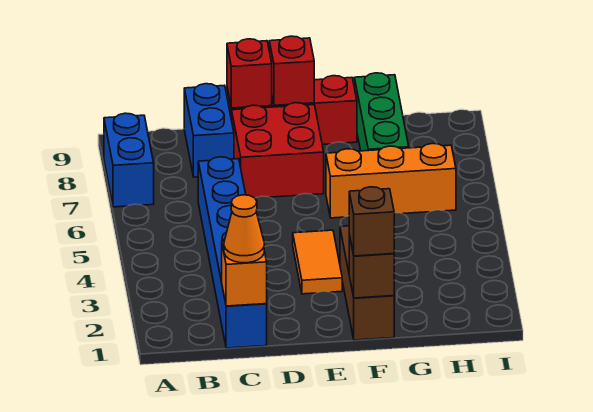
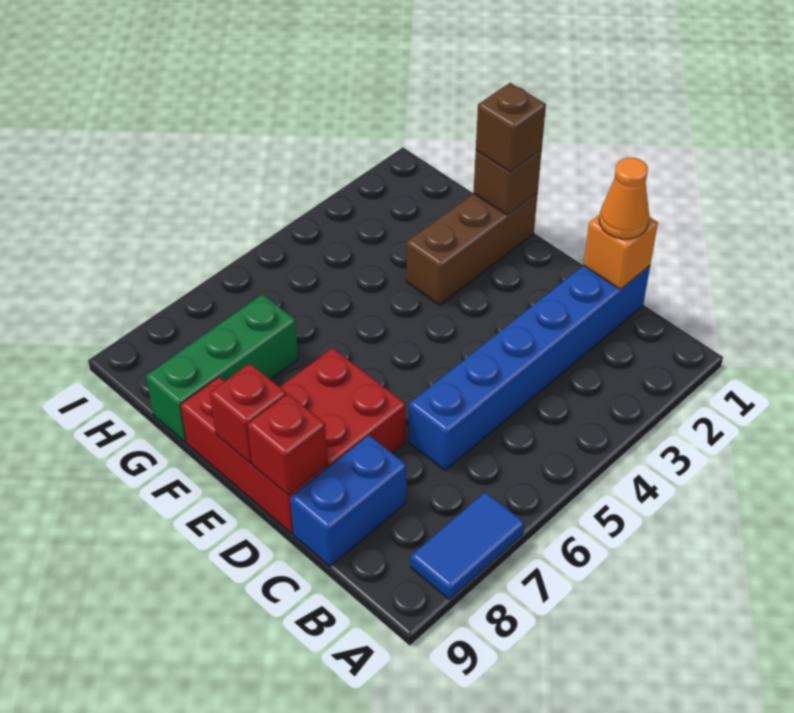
blue 1x2 brick [104,113,154,207] -> blue 1x2 tile [411,492,524,599]
orange 1x2 tile [293,230,342,294] -> none
orange 1x3 brick [326,143,456,218] -> none

